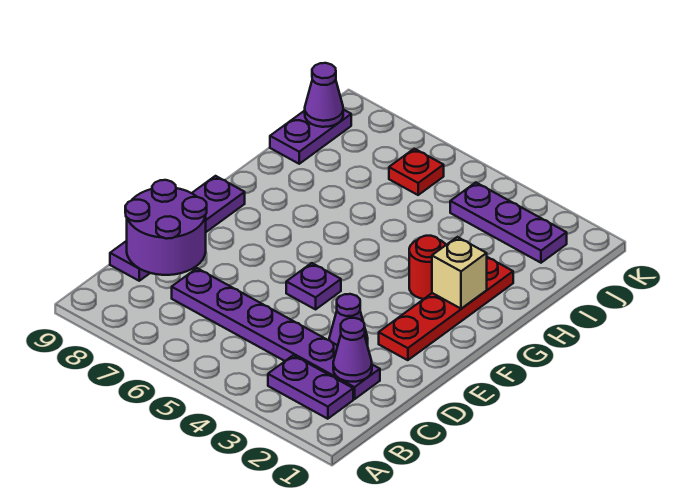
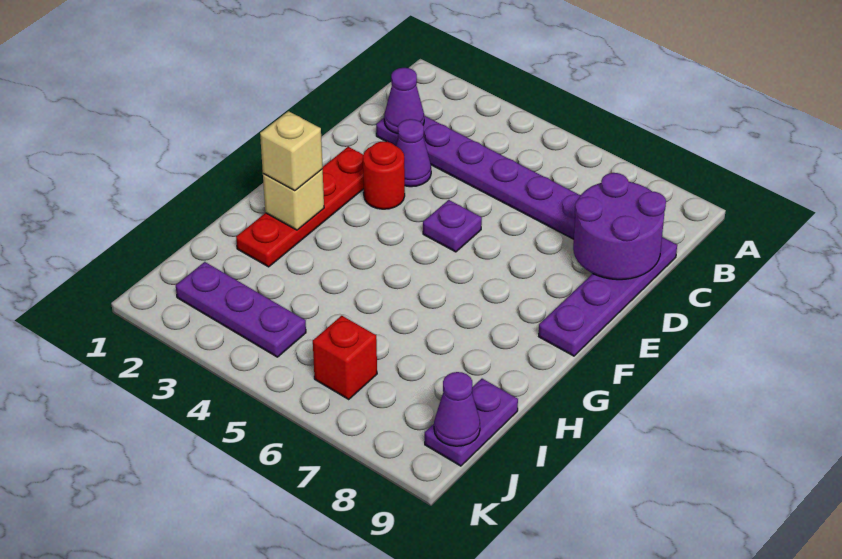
purple 1x2 plate [268,355,353,419] -> none
none -> tan 1x1 brick [260,111,323,191]
red 1x1 round brick [409,236,446,299] -> red 1x1 round brick moved to [363,141,405,209]
red 1x1 plate [389,149,444,195] -> red 1x1 brick [313,316,377,399]

